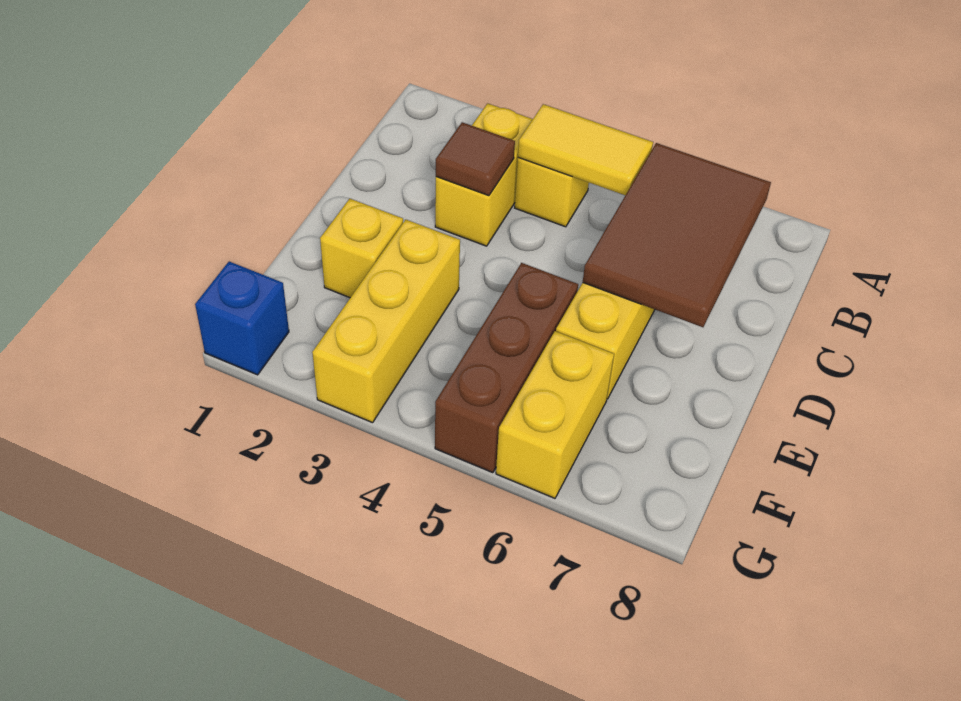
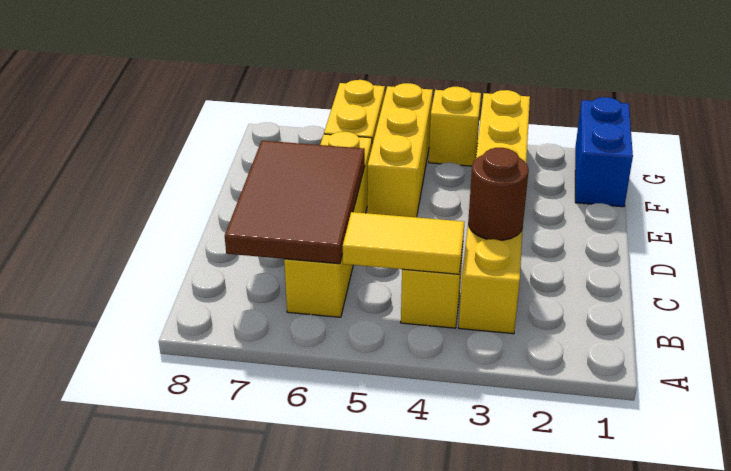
brown 1x1 tile [436,122,515,196] -> brown 1x1 round brick [468,148,529,240]
yellow 1x1 brick [320,199,403,298] -> yellow 1x1 brick moved to [429,87,481,166]
brown 1x3 brick [435,263,578,473] -> yellow 1x3 brick [367,83,433,217]
blue 1x1 brick [195,262,289,375] -> blue 1x2 brick [575,97,633,207]

